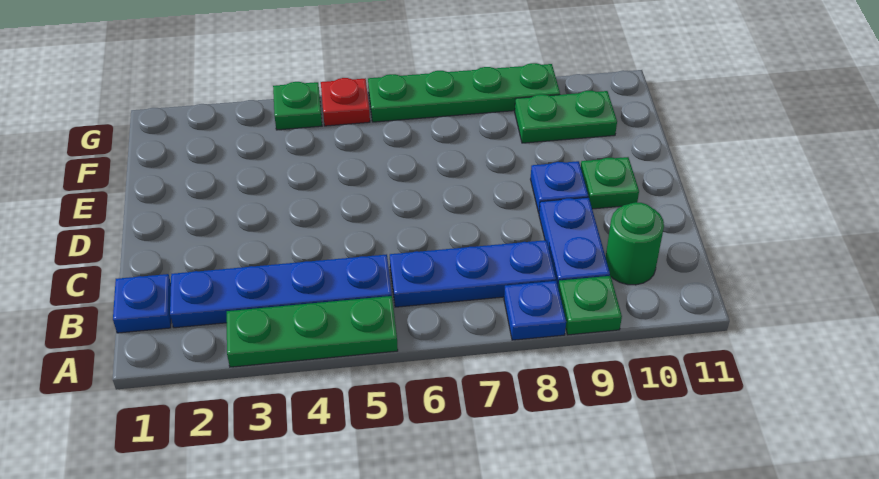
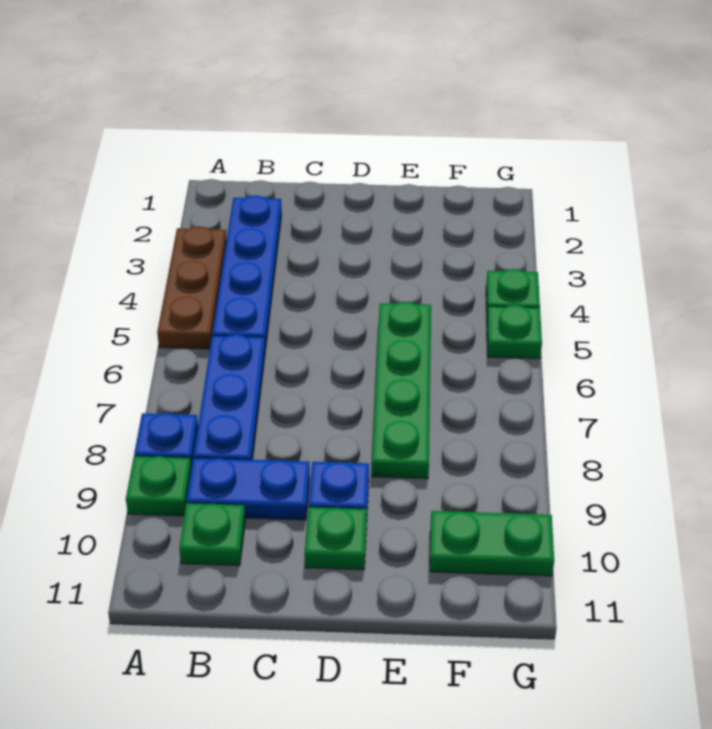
green 1x3 plate [227,296,398,367] -> brown 1x3 plate [157,226,227,349]
blue 1x1 plate [113,274,171,333] -> none
green 1x1 round brick [606,202,664,285] -> green 1x1 plate [179,503,245,566]
green 1x2 plate [515,91,617,143] -> green 1x2 plate turned to [430,511,554,576]
red 1x1 plate [321,78,370,126] -> green 1x1 plate [487,305,542,359]
green 1x4 plate [368,63,560,122] -> green 1x4 plate moved to [372,302,431,479]

